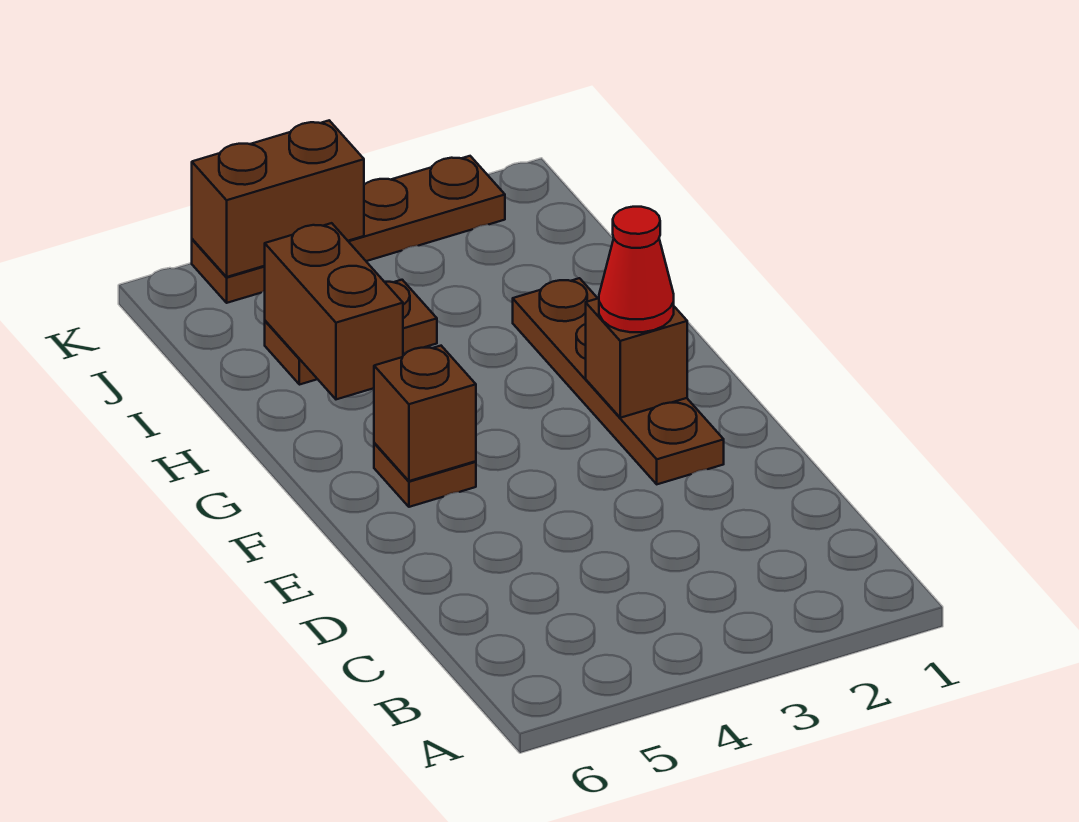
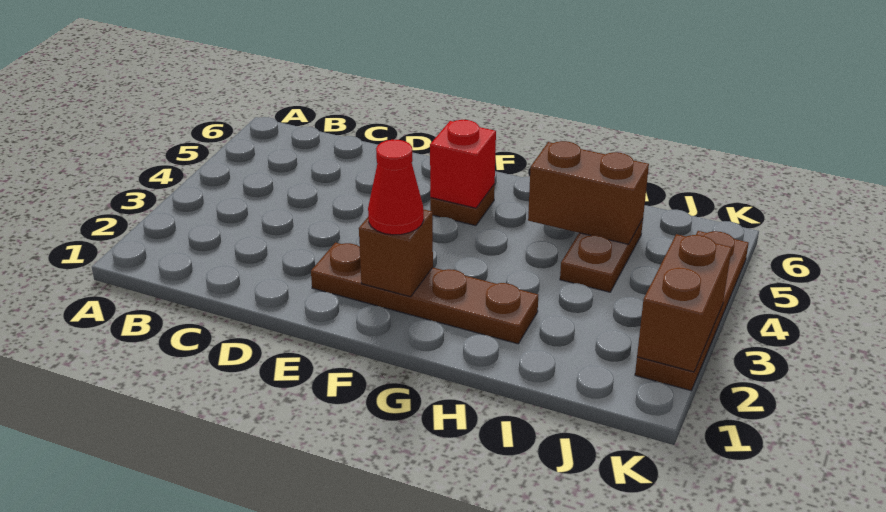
brown 1x1 brick [374,346,476,481] -> red 1x1 brick [430,120,496,208]
brown 1x2 brick [192,120,364,277] -> brown 1x2 brick moved to [637,234,732,372]

